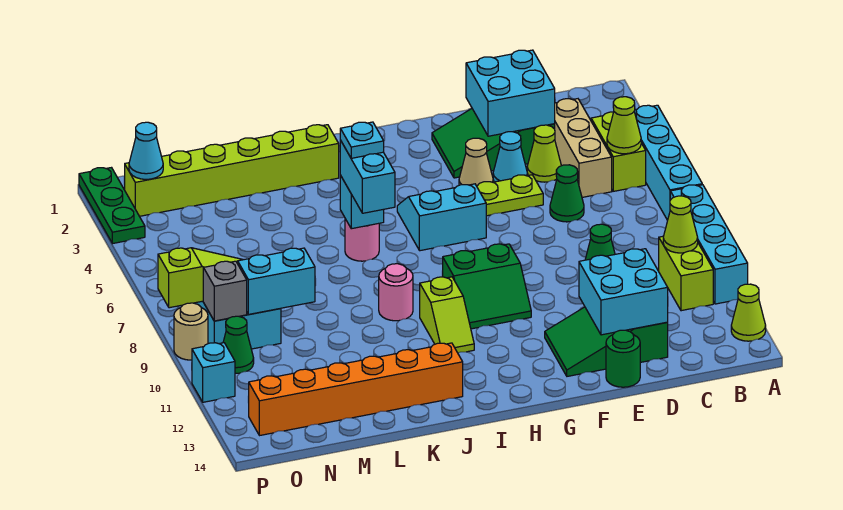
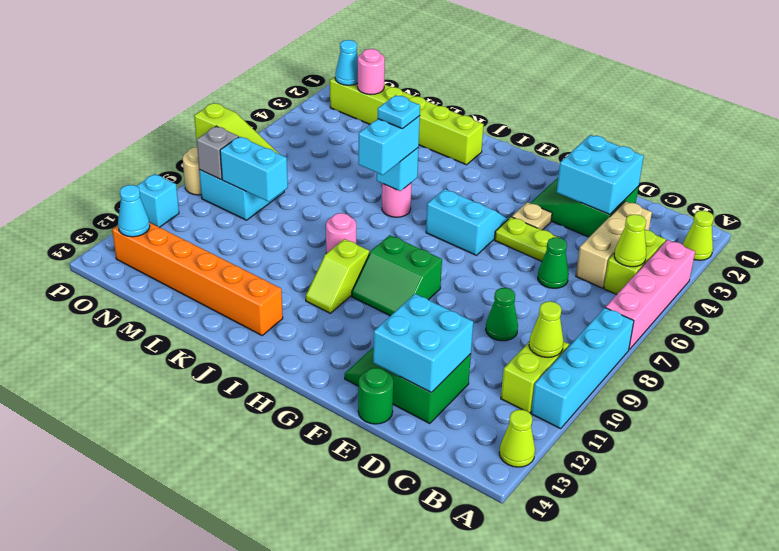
cyan 1x4 brick [634,105,702,220] -> pink 1x4 brick [606,240,695,349]
lime 1x1 cone [527,125,561,182] -> lime 1x1 cone moved to [683,211,714,260]
cyan 1x1 cone [493,132,527,182] -> cyan 1x1 cone moved to [118,185,150,237]
tan 1x1 cone [459,138,493,185] -> tan 1x1 plate [512,202,552,230]
none -> pink 1x1 round brick [358,49,385,94]
green 1x1 cone [223,316,254,373] -> none
green 1x3 plate [79,168,145,244] -> none

